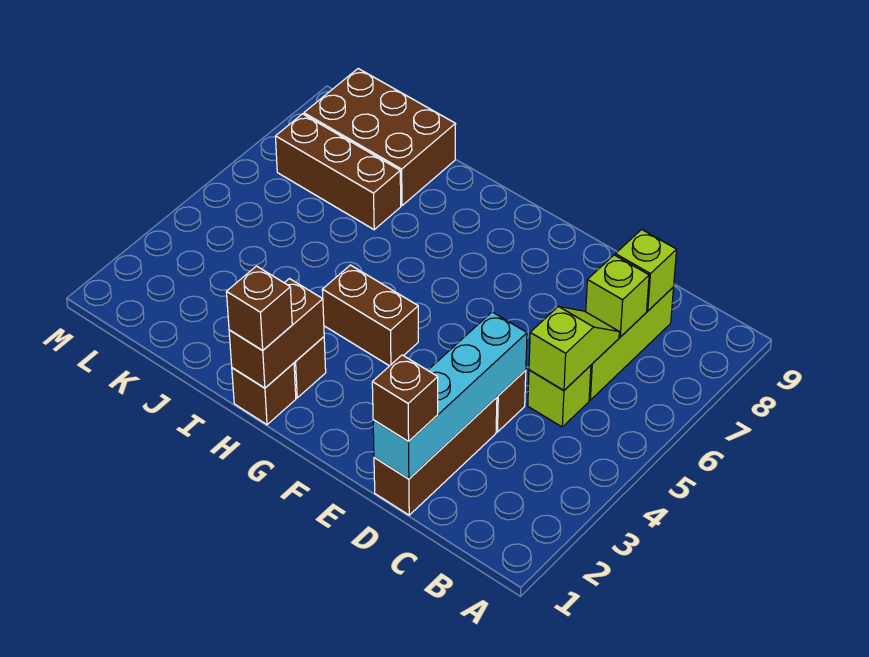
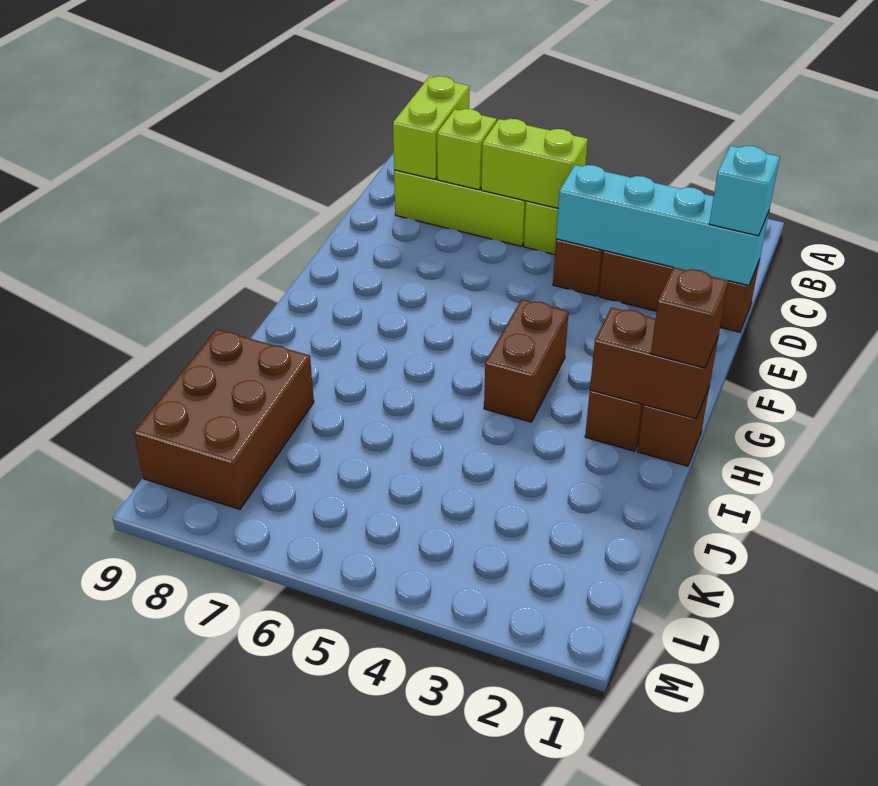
lime 1x2 slope [529,306,619,390] -> lime 1x2 brick [481,119,588,208]
lime 1x1 brick [615,229,677,311] -> lime 1x2 brick [393,76,470,179]
brown 1x1 brick [372,355,438,442] -> cyan 1x1 brick [709,146,780,236]
brown 1x3 brick [275,114,401,230] -> none

